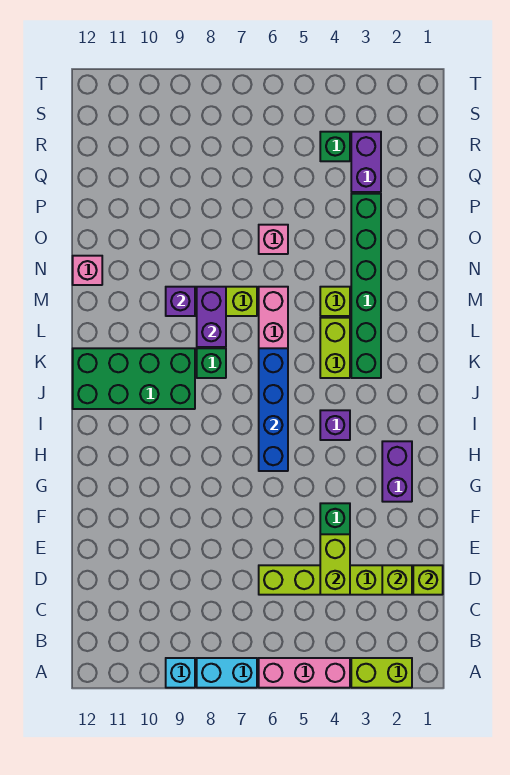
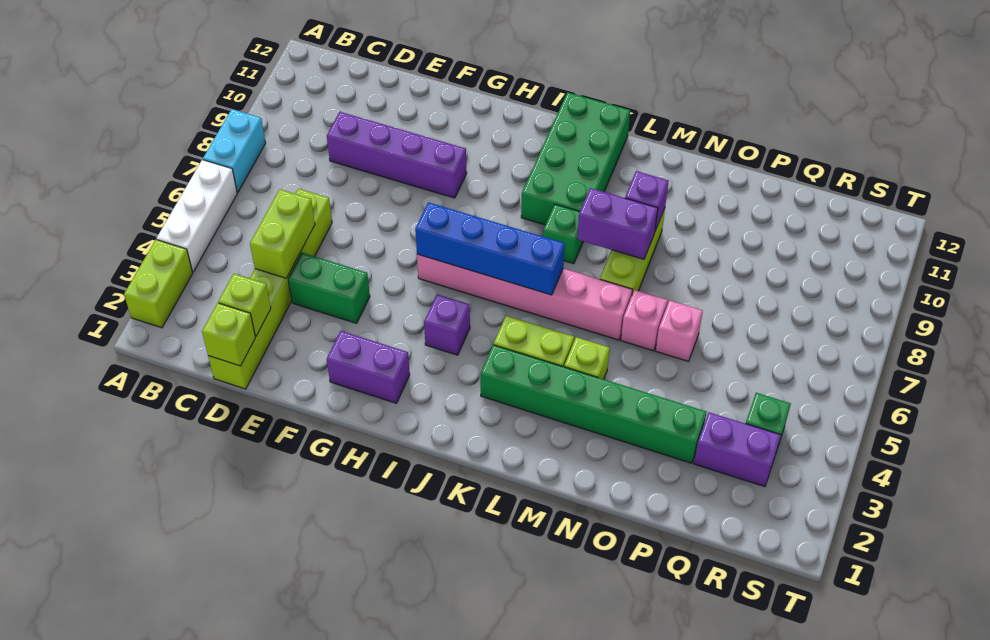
pink 1x3 brick [259,658,350,688] -> white 1x3 brick [157,160,237,272]
cyan 1x1 brick [166,658,195,688] -> none
lime 1x2 brick [320,534,350,595] -> lime 1x2 brick turned to [250,189,315,278]
none -> purple 1x4 brick [327,112,467,198]
pink 1x1 brick [73,256,102,285] -> pink 1x1 brick moved to [621,290,667,351]

